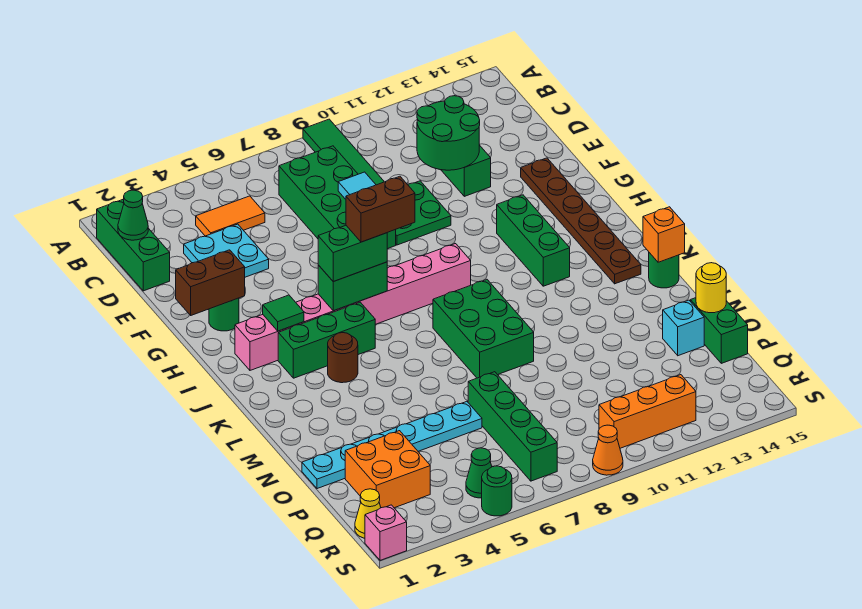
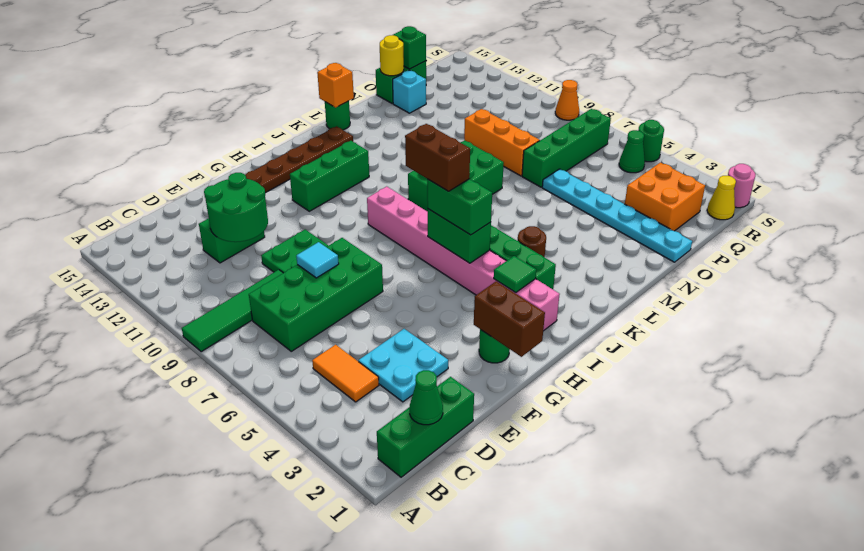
none -> green 1x1 brick [393,26,426,69]
orange 1x3 brick [599,375,696,448] -> orange 1x3 brick moved to [464,109,540,176]
pink 1x1 brick [365,505,407,560] -> pink 1x1 round brick [728,164,756,208]

